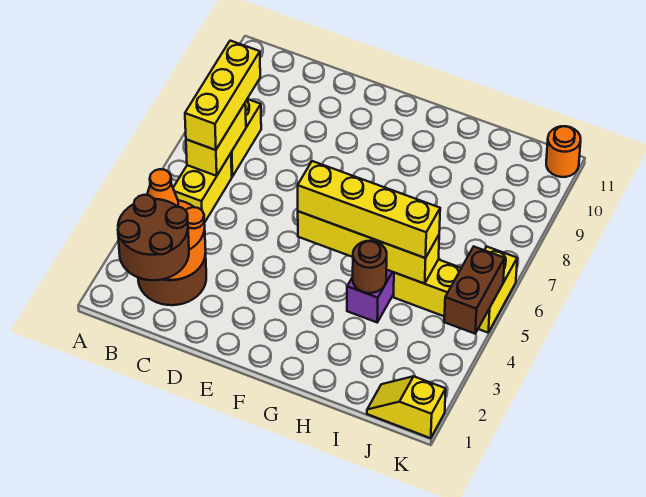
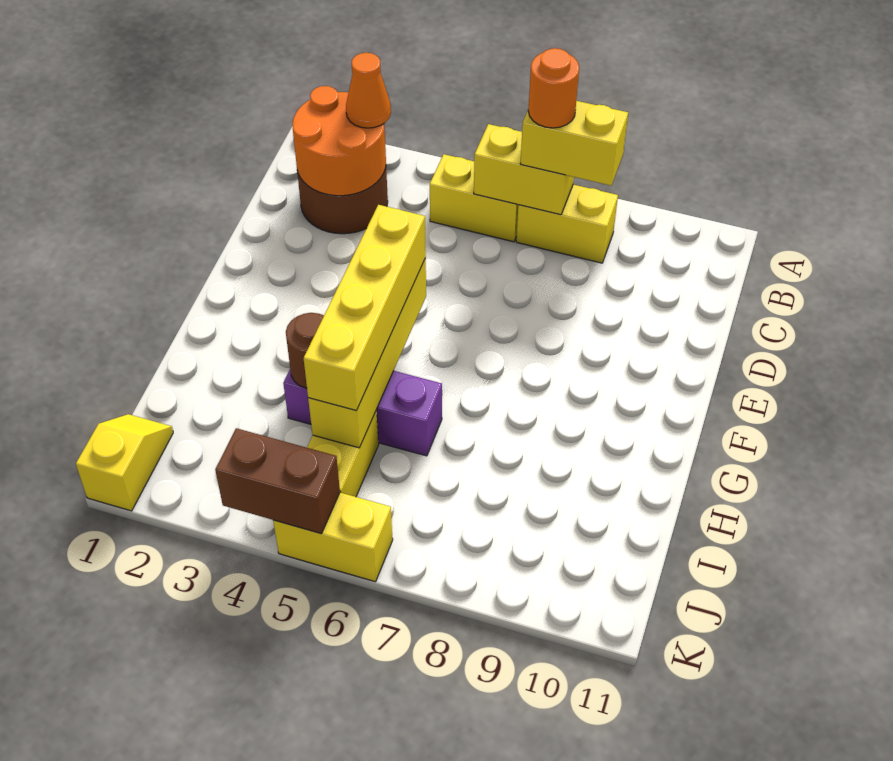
brown 2x2 round brick [118,195,189,280] -> none
yellow 1x3 brick [185,41,260,150] -> yellow 1x2 brick [521,101,628,186]
orange 1x1 round brick [546,126,581,177] -> orange 1x1 round brick moved to [528,48,579,128]

